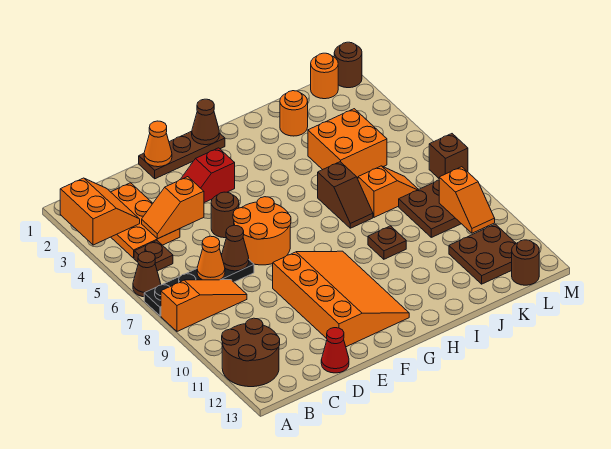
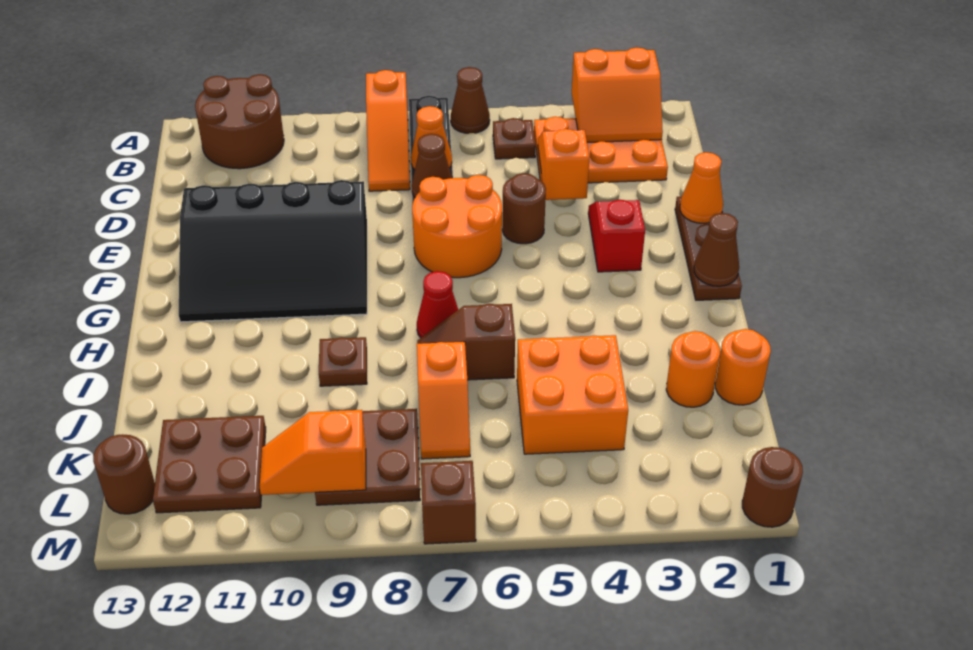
red 1x1 cone [321,328,349,373] -> red 1x1 cone moved to [417,271,458,338]
orange 3x4 slope [273,251,409,347] -> black 3x4 slope [179,180,367,322]
orange 1x1 round brick [311,53,338,99] -> orange 1x1 round brick moved to [715,329,771,405]

